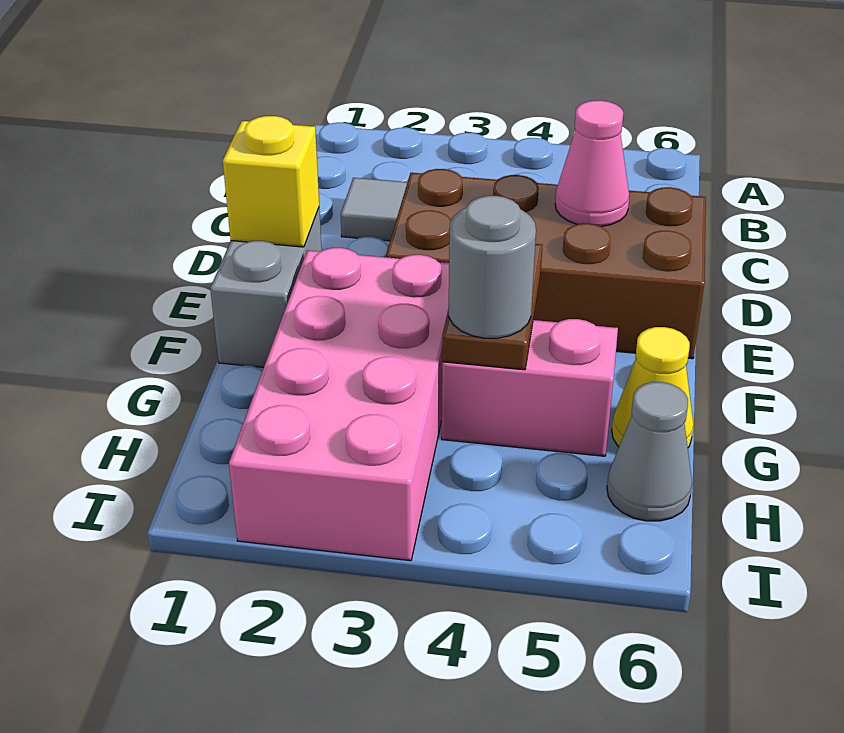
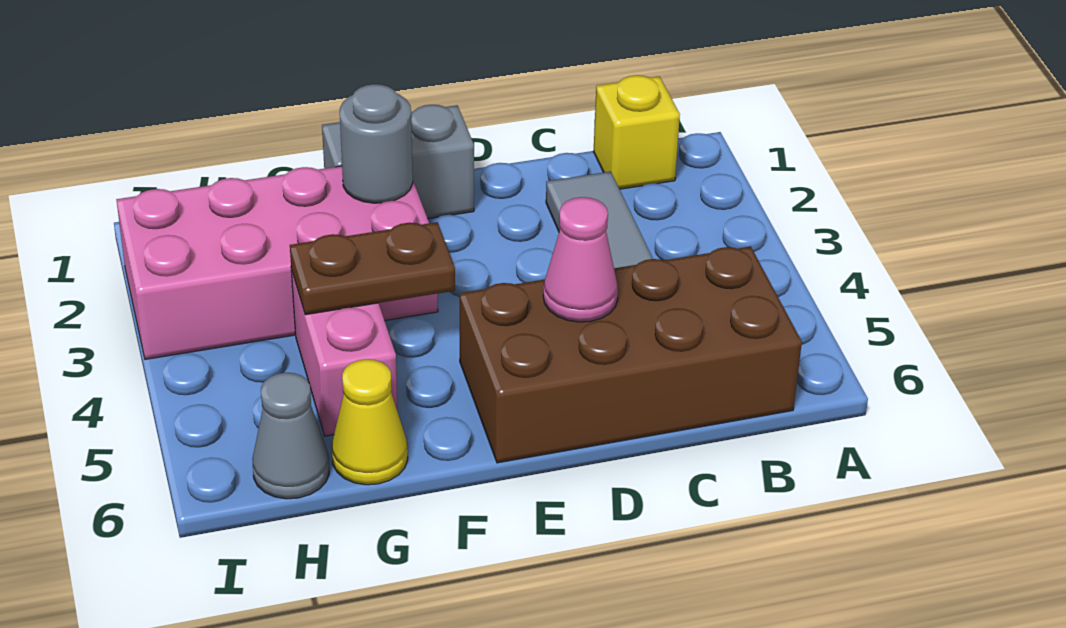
brown 2x4 brick [386,169,706,359] -> brown 2x4 brick turned to [460,246,802,463]
yellow 1x1 brick [223,116,319,247] -> yellow 1x1 brick moved to [594,75,680,189]
grey 1x1 round brick [449,196,536,338] -> grey 1x1 round brick moved to [340,84,413,203]

